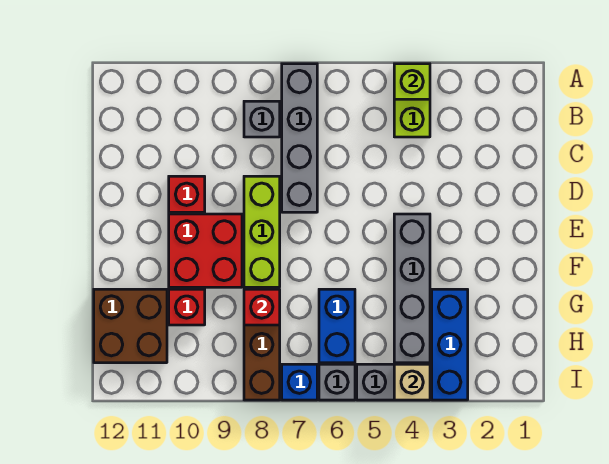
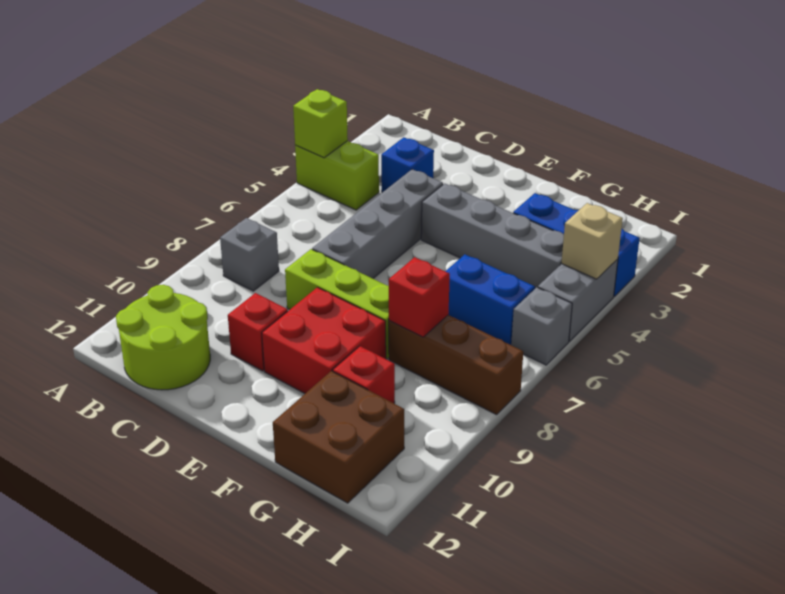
grey 1x4 brick [282,64,317,212] -> grey 1x4 brick turned to [312,169,443,278]
none -> lime 2x2 round brick [116,285,210,390]
blue 1x1 brick [282,364,317,400] -> blue 1x1 brick moved to [381,137,434,192]

